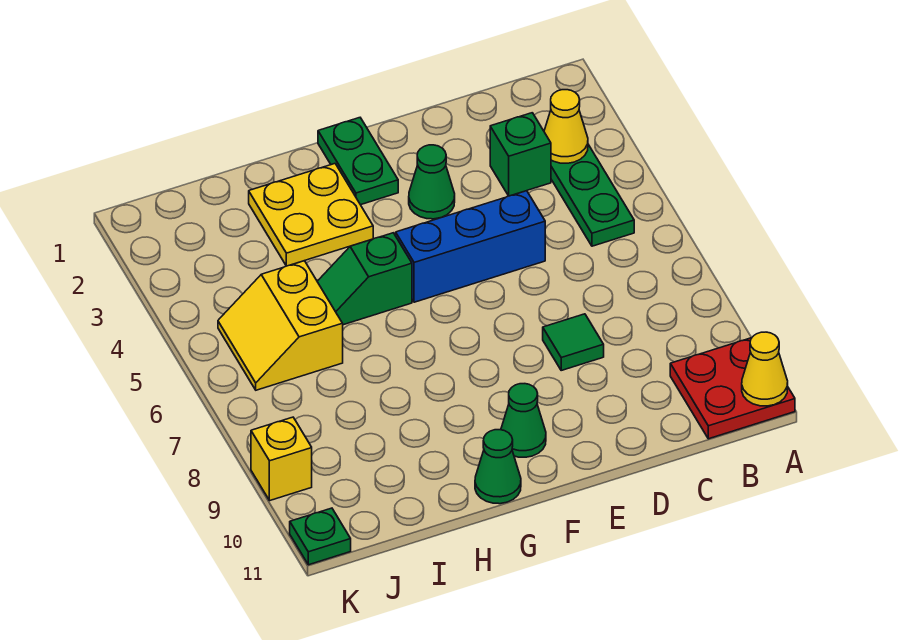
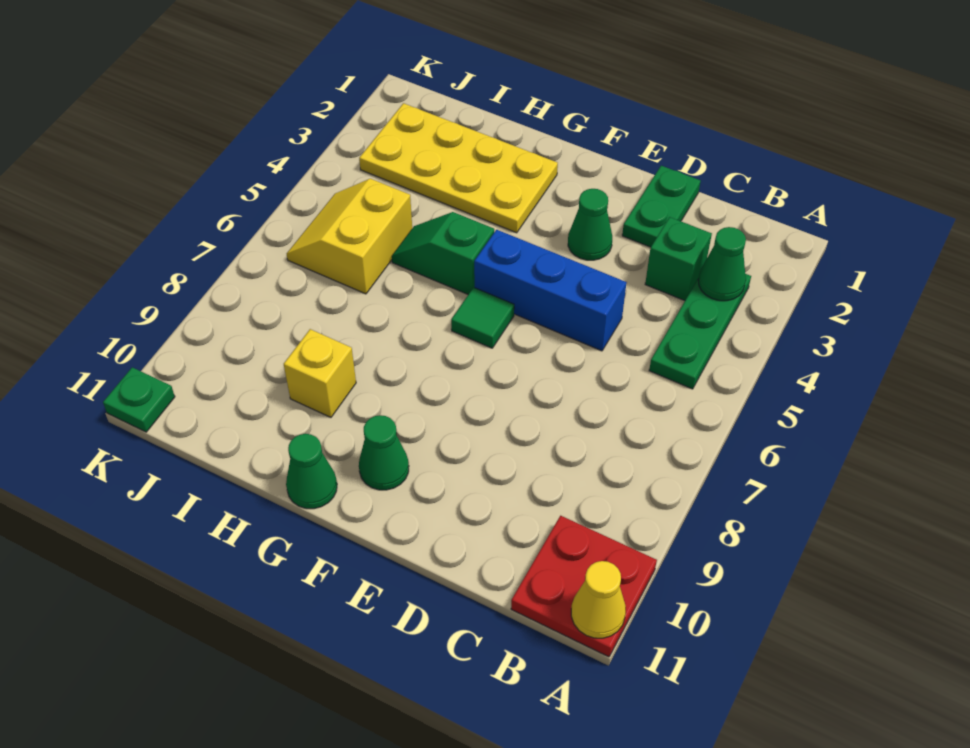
yellow 1x1 cone [544,90,588,163] -> green 1x1 cone [698,227,746,301]
green 1x1 tile [543,314,604,370] -> green 1x1 tile moved to [451,287,514,348]
green 1x2 plate [318,118,398,205] -> green 1x2 plate moved to [622,166,701,247]
yellow 2x2 plate [249,164,373,266] -> yellow 2x4 plate [359,103,558,233]
yellow 1x1 brick [251,417,312,501] -> yellow 1x1 brick moved to [284,329,356,417]

